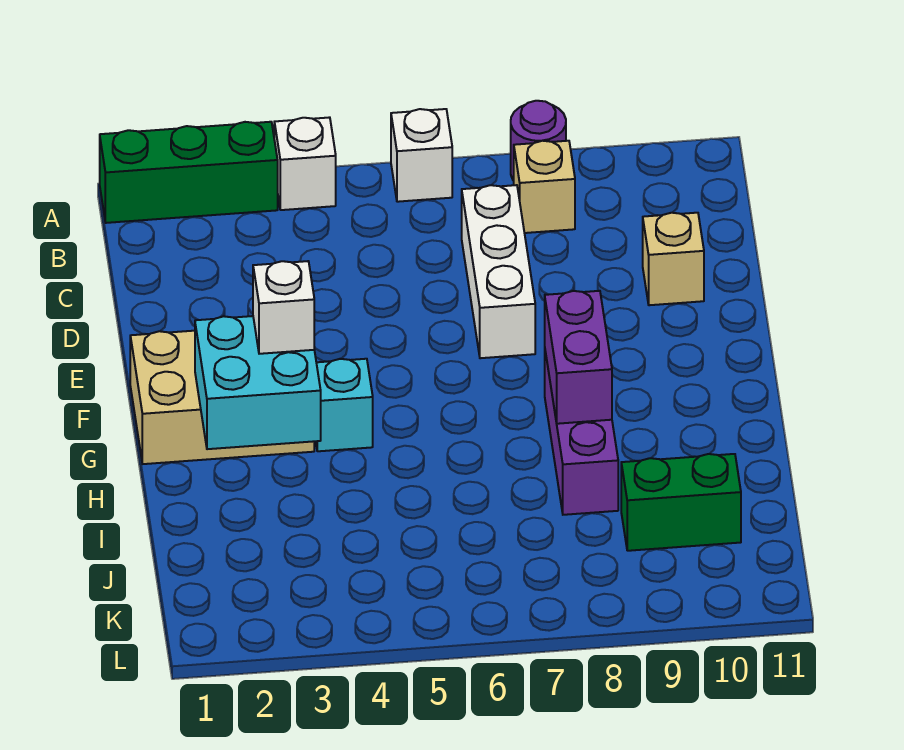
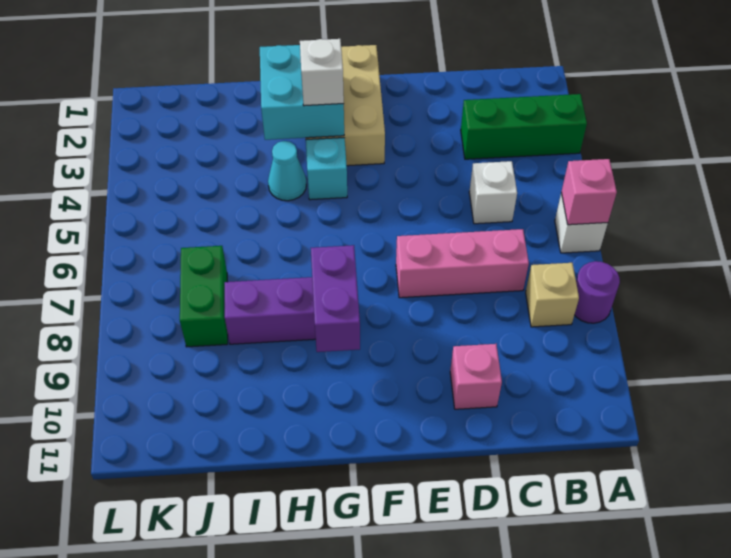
green 1x3 brick [100,122,278,223] -> green 1x3 brick turned to [461,94,587,159]
white 1x1 brick [274,117,336,210] -> white 1x1 brick moved to [469,161,517,224]
none -> pink 1x1 brick [561,159,617,225]
white 1x3 brick [462,185,535,358] -> pink 1x3 brick [396,229,529,298]
tan 1x1 brick [643,213,704,305] -> pink 1x1 brick [450,344,502,409]
purple 1x2 brick [545,291,612,424] -> purple 1x2 brick turned to [311,245,360,352]
none -> cyan 1x1 cone [268,141,306,201]
green 1x2 brick [621,454,741,551] -> green 1x2 brick moved to [180,246,228,347]

